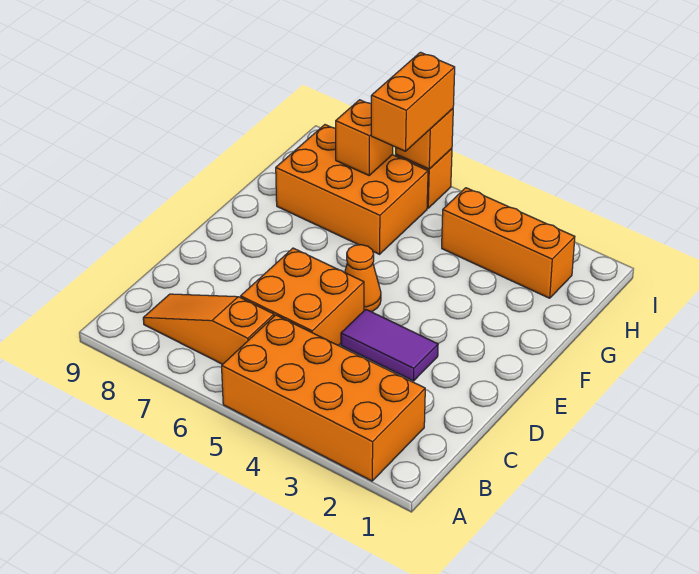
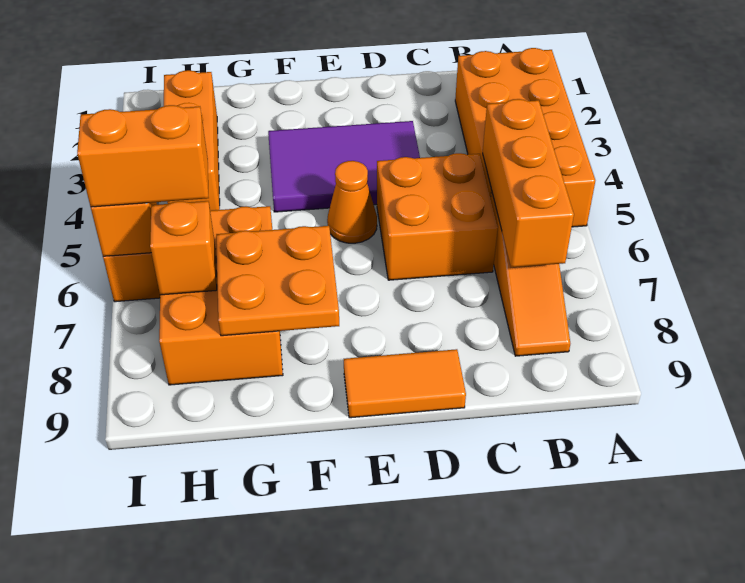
none -> orange 1x3 brick [483,99,574,268]
purple 1x2 tile [341,309,438,381] -> purple 2x3 tile [268,121,420,212]
none -> orange 1x2 tile [344,349,466,418]
none -> orange 2x2 plate [216,226,339,336]

